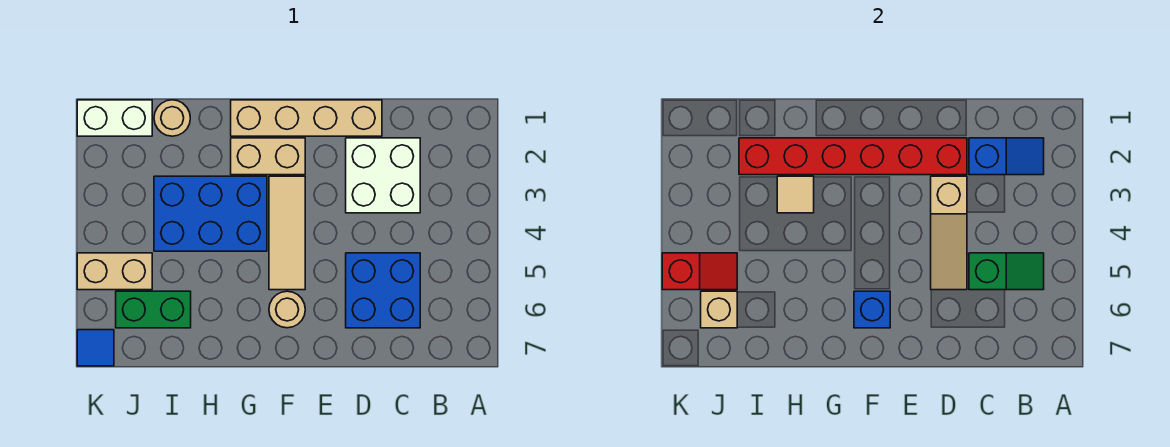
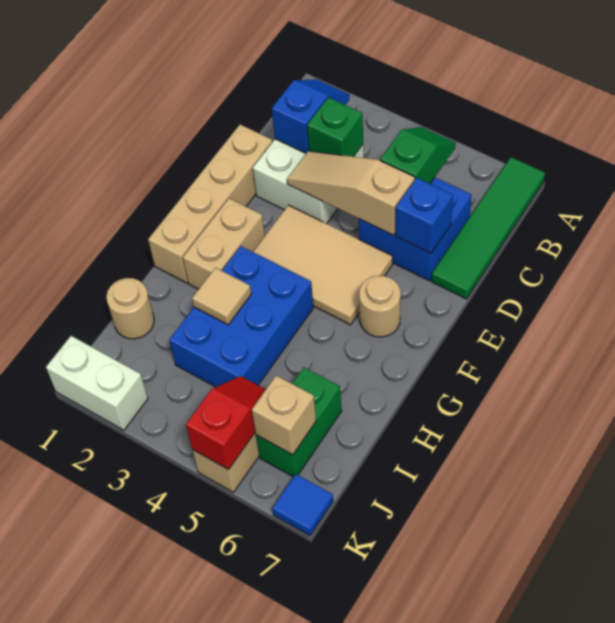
none -> green 1x4 tile [432,157,545,299]
none -> green 1x1 brick [307,97,363,157]
red 1x6 brick [739,138,967,175] -> none
tan 1x3 slope [931,176,967,290] -> tan 1x3 slope turned to [287,151,415,235]
tan 1x3 tile [269,176,305,290] -> tan 2x3 tile [253,205,393,325]
blue 1x1 brick [854,291,890,328] -> blue 1x1 brick moved to [396,178,453,253]
white 1x2 brick [77,100,152,136] -> white 1x2 brick turned to [46,336,148,430]

